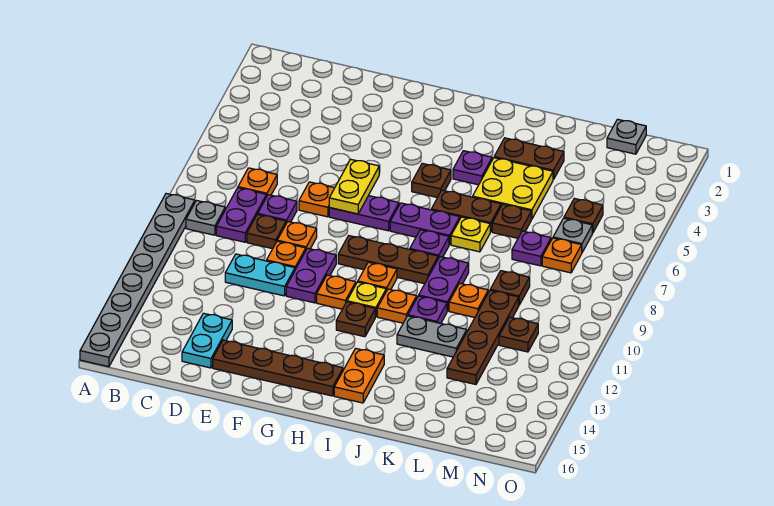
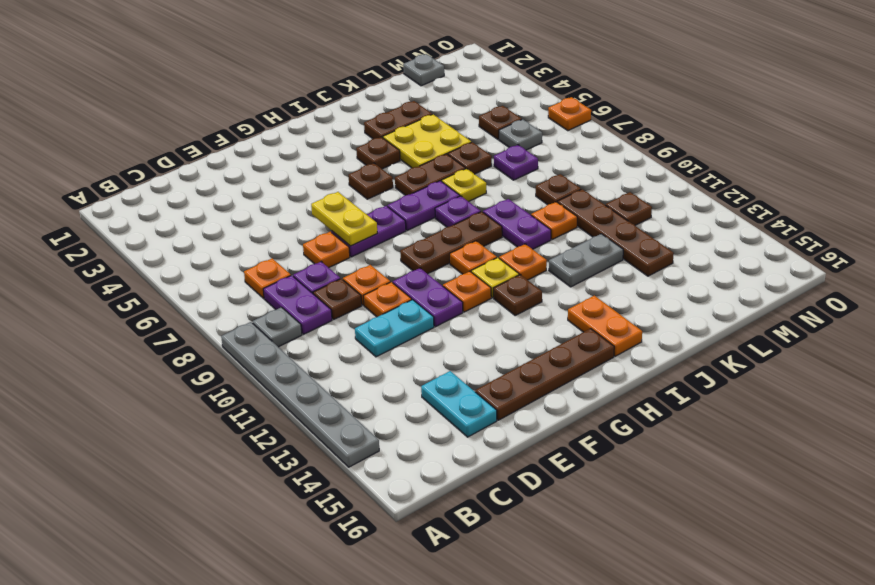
grey 1x8 plate [80,194,195,367] -> grey 1x6 plate [221,322,379,467]
purple 1x1 plate [453,151,492,185] -> brown 1x1 plate [356,137,400,169]
purple 1x1 plate [408,296,447,323] -> none
orange 1x1 plate [542,238,582,273] -> orange 1x1 plate moved to [548,97,591,131]

